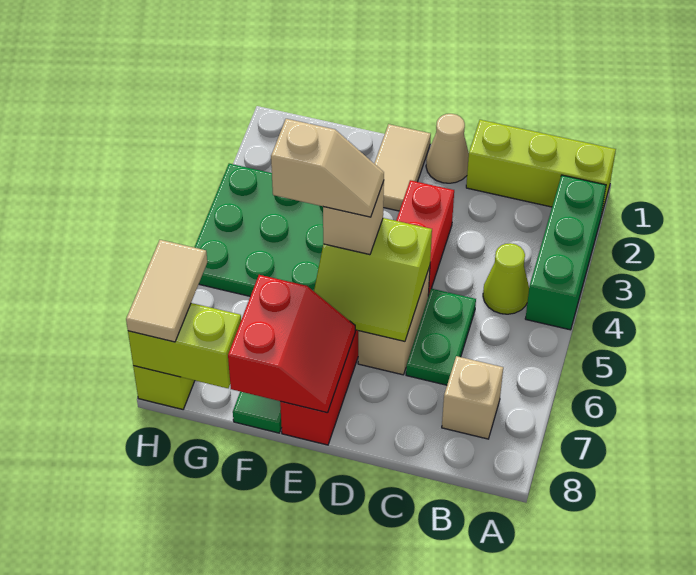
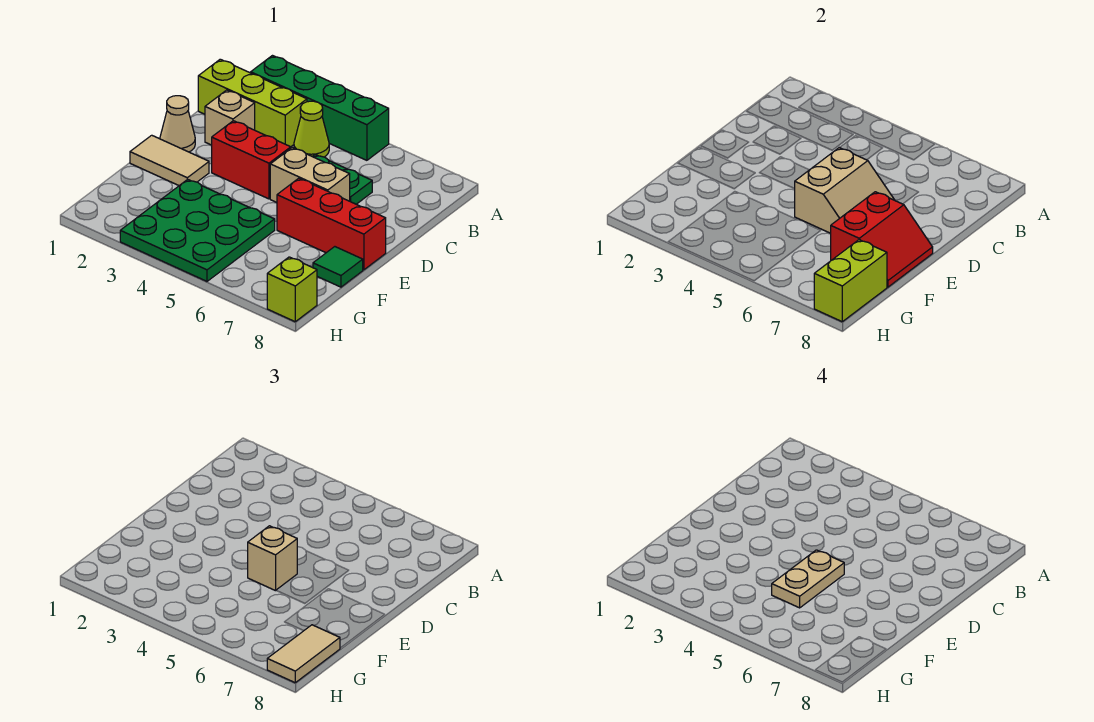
lime 1x3 brick [466,120,616,216] -> lime 1x3 brick turned to [198,59,307,147]
green 1x3 brick [525,175,606,330] -> green 1x4 brick [251,56,389,160]
tan 1x1 brick [442,356,503,439] -> tan 1x1 brick moved to [205,90,255,145]
lime 2x2 slope [314,218,432,342] -> tan 2x2 slope [795,148,894,233]
tan 1x2 slope [271,119,384,217] -> tan 1x2 plate [772,550,844,608]
red 2x2 slope [228,275,355,413] -> red 2x2 slope turned to [831,192,933,287]
tan 1x2 tile [126,240,207,342] -> tan 1x2 tile turned to [267,625,340,683]

